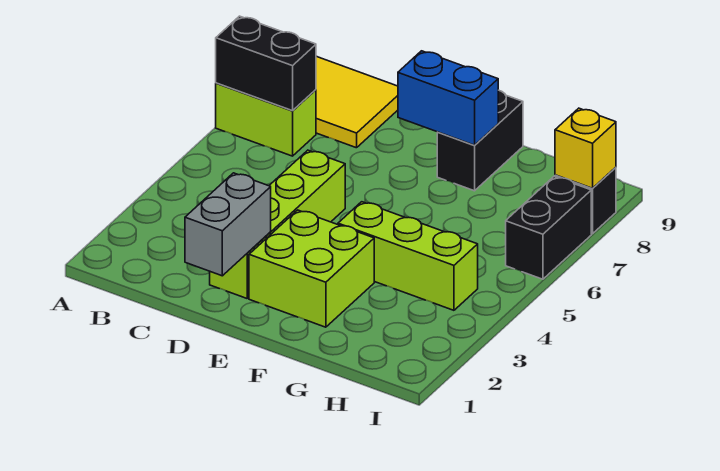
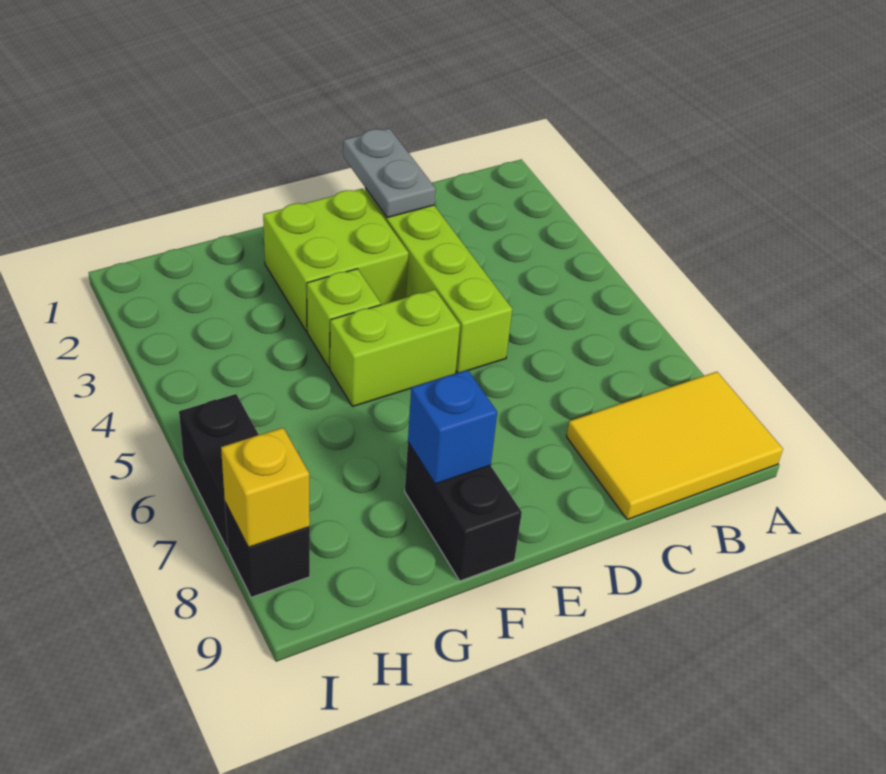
lime 1x2 brick [216,83,316,156] -> lime 1x2 brick moved to [330,289,460,407]
black 1x2 brick [216,16,316,111] -> none
grey 1x2 brick [185,173,271,276] -> grey 1x2 plate [343,128,436,218]
blue 1x2 brick [398,51,498,145] -> blue 1x1 brick [408,370,497,484]
lime 1x3 brick [338,202,478,310] -> lime 1x1 brick [307,269,381,368]

